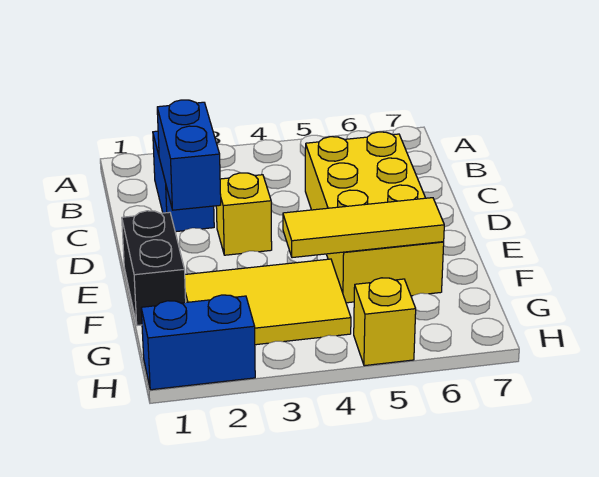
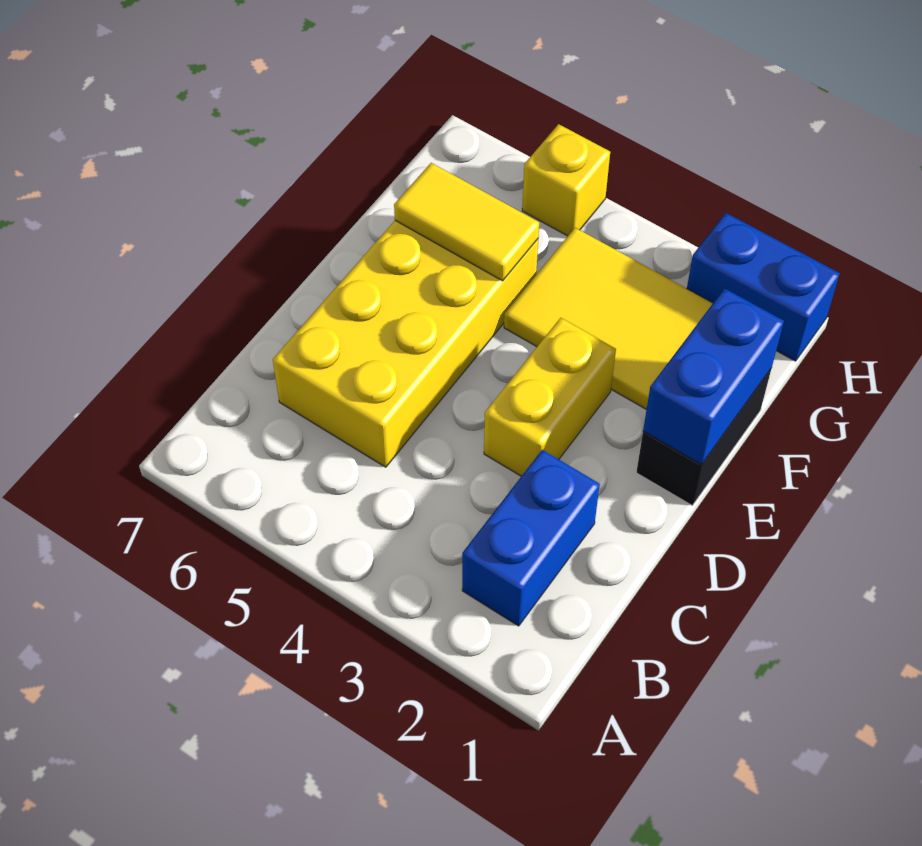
blue 1x2 brick [157,100,221,210] -> blue 1x2 brick moved to [643,288,784,464]
yellow 1x1 brick [216,173,272,255] -> yellow 1x2 brick [484,318,616,476]
yellow 1x3 tile [283,198,444,258] -> yellow 1x2 tile [394,163,539,281]

